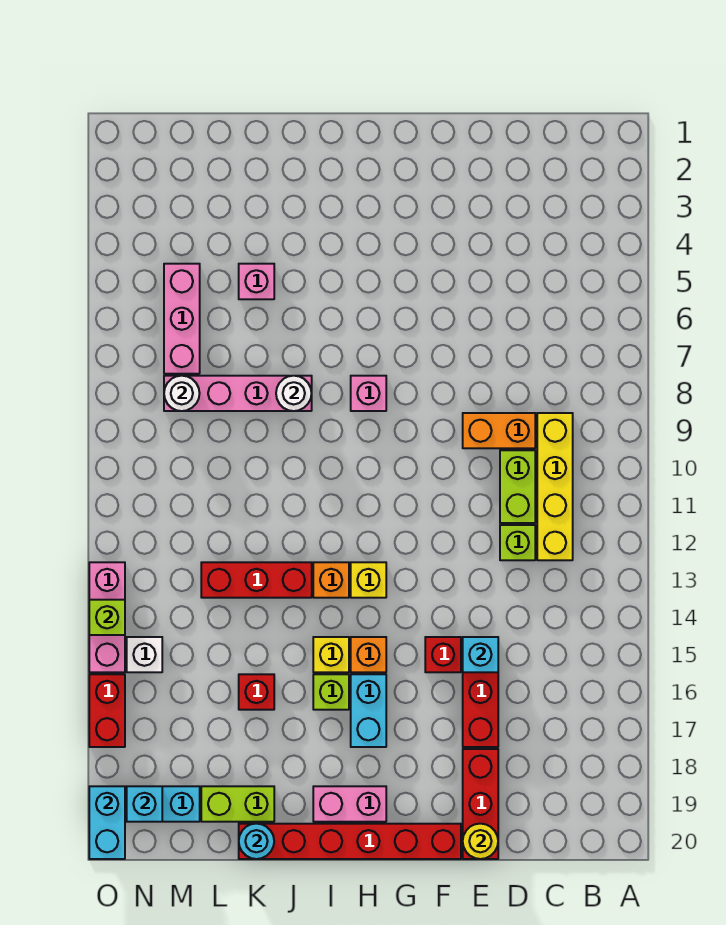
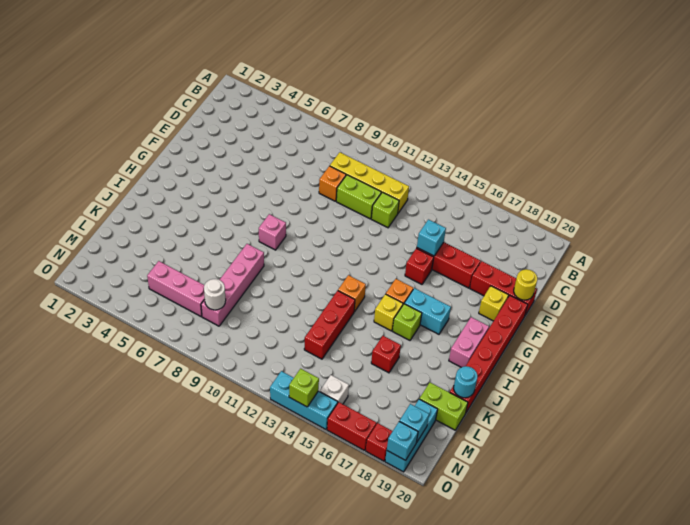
orange 1x2 brick [463,413,535,448] -> orange 1x1 brick [319,166,346,201]
yellow 1x1 brick [351,562,386,598] -> yellow 1x1 brick moved to [479,286,508,321]
white 1x1 round brick [276,376,312,411] -> none
pink 1x1 brick [239,264,274,299] -> none
lime 1x2 brick [201,786,274,822] -> lime 1x2 brick turned to [420,383,468,430]
pink 1x3 brick [89,562,125,672] -> cyan 1x3 brick [270,371,338,429]
none -> red 1x1 brick [366,423,393,461]
cyan 1x2 brick [89,786,125,859] -> cyan 1x1 brick [387,422,418,460]

